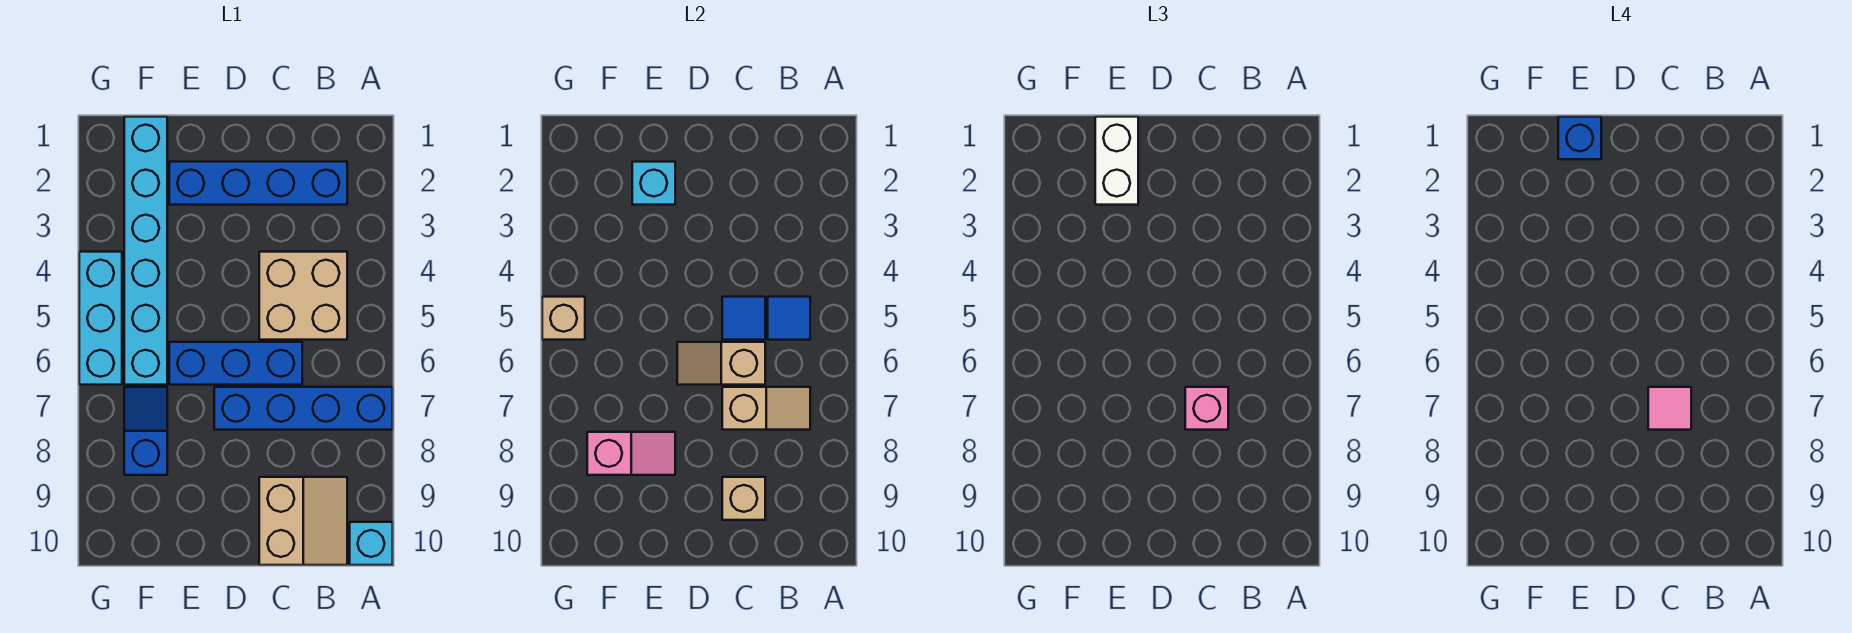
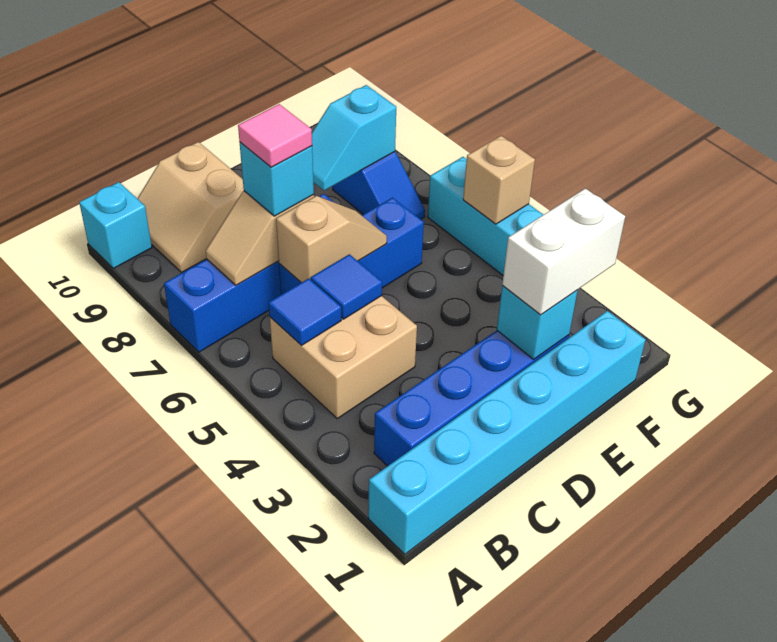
pink 1x1 brick [1185,387,1228,430] -> cyan 1x1 brick [240,142,314,216]
tan 1x1 brick [722,477,765,520] -> none
white 1x2 brick [1095,117,1138,205] -> white 1x2 brick turned to [502,188,625,315]
blue 1x1 brick [1558,117,1601,159] -> none
pink 1x2 slope [587,432,675,475] -> cyan 1x2 slope [312,85,396,191]
cyan 1x6 brick [124,117,167,385] -> cyan 1x6 brick turned to [368,311,645,554]

